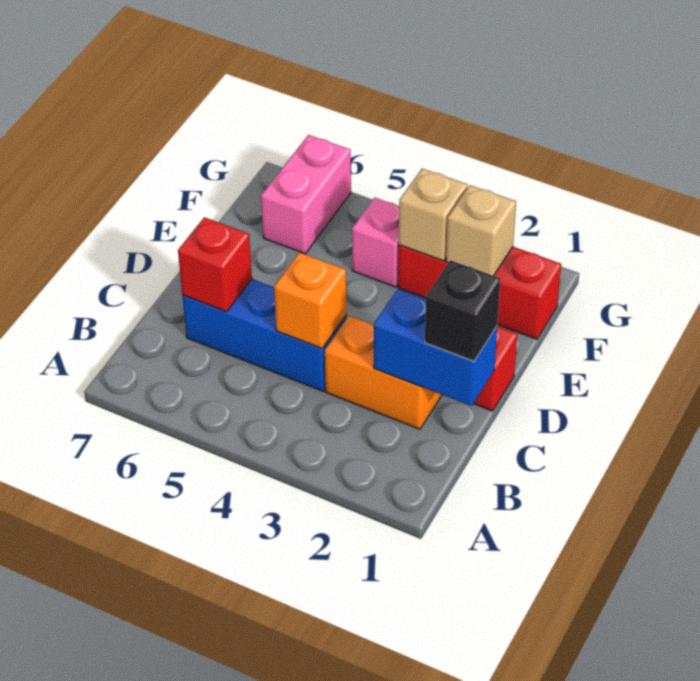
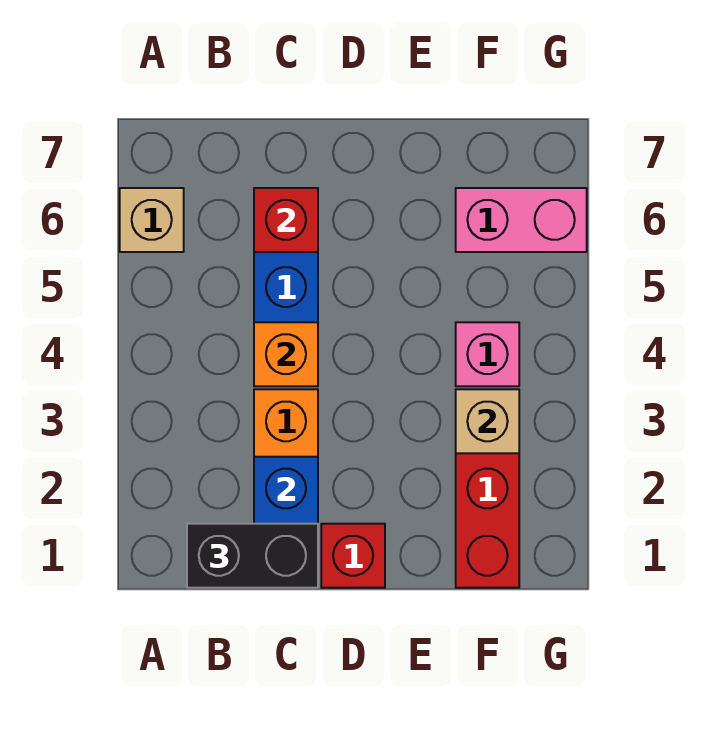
black 1x1 brick [425,260,500,361] -> black 1x2 brick [187,524,318,588]
tan 1x1 brick [446,185,516,276] -> tan 1x1 brick moved to [120,188,184,252]

